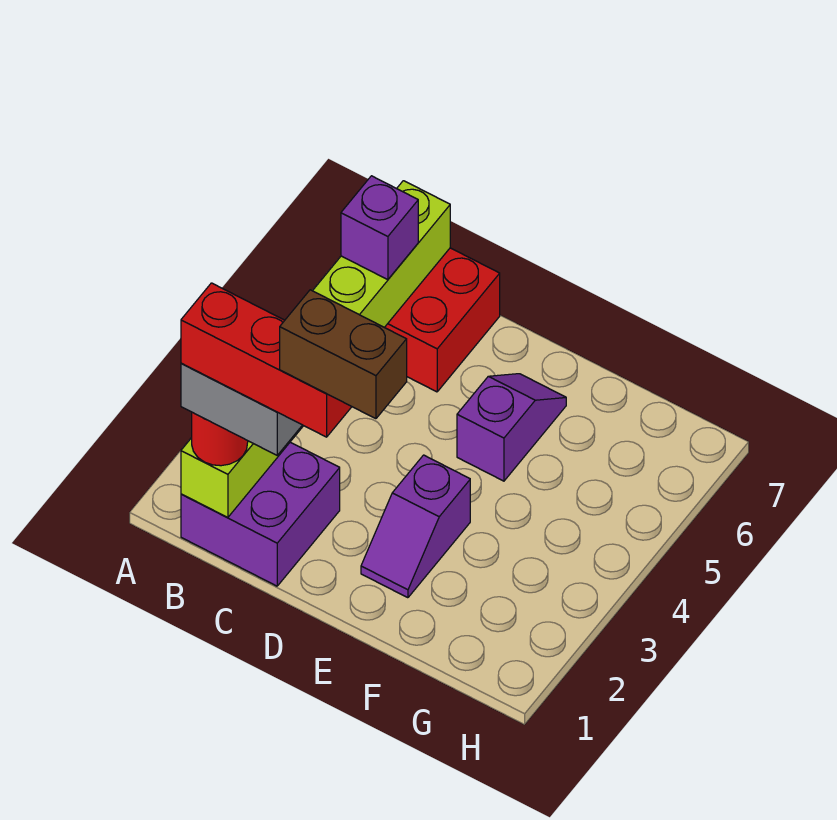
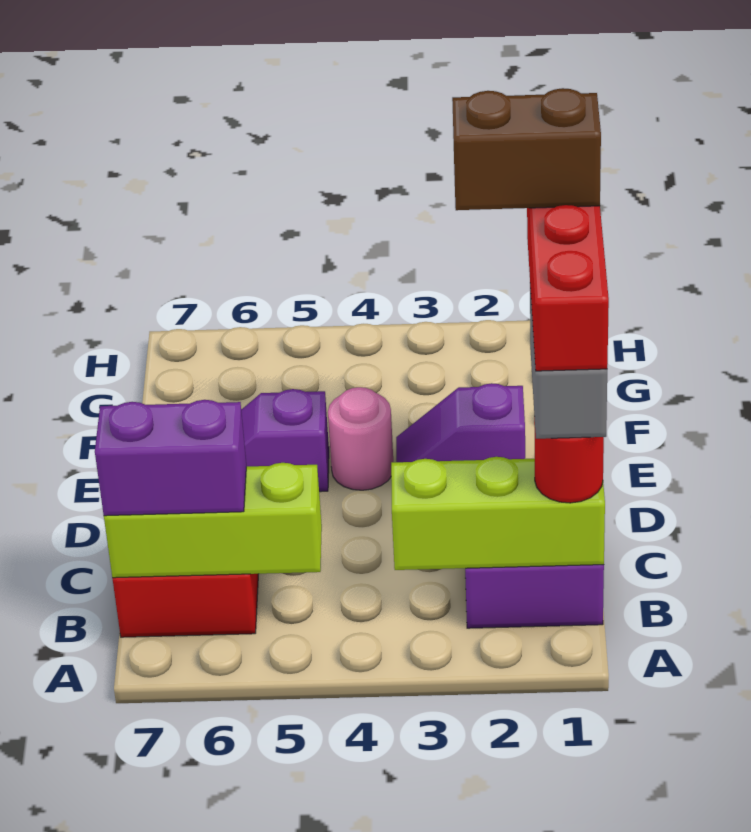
purple 1x1 brick [341,176,418,280] -> purple 1x2 brick [95,400,246,516]
brown 1x2 brick [280,290,407,419] -> brown 1x2 brick turned to [452,88,601,210]
purple 1x2 slope [361,455,470,598] -> purple 1x2 slope turned to [396,383,525,462]
none -> pink 1x1 round brick [328,387,393,490]

